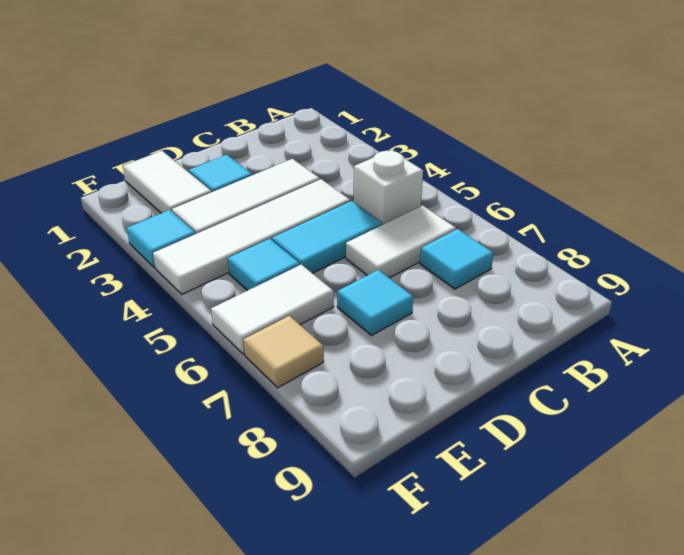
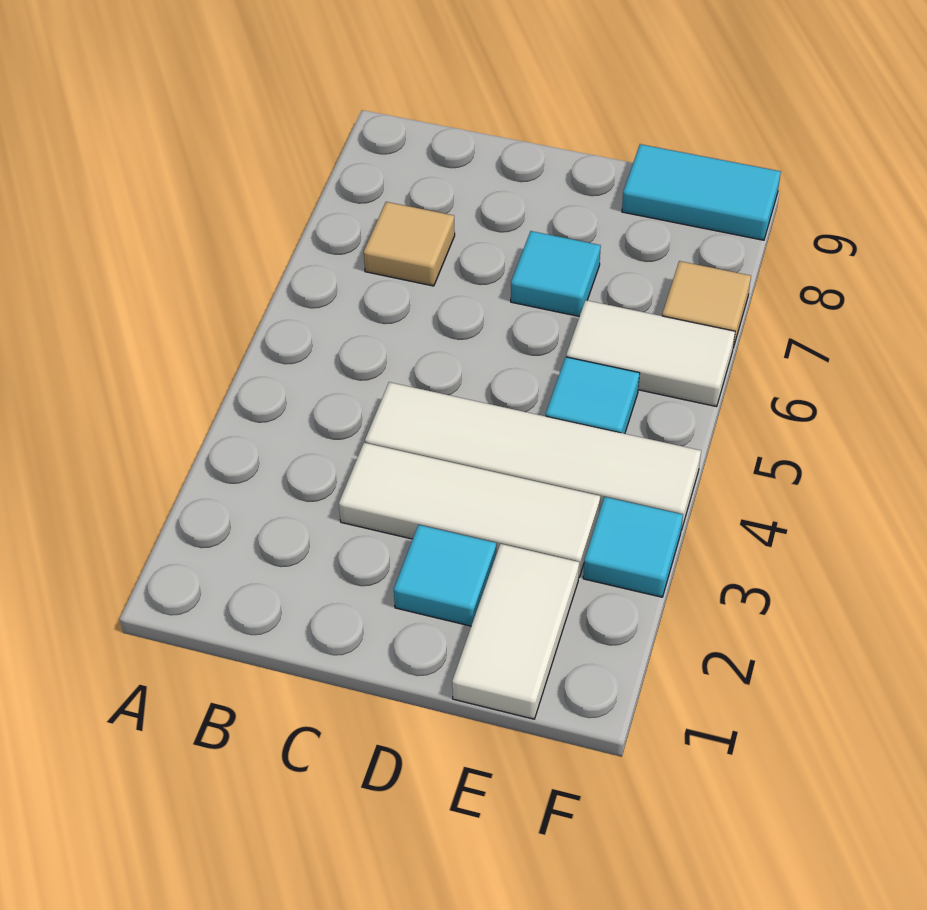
white 1x1 brick [354,150,423,224] -> none
white 1x2 tile [346,205,456,278] -> none
cyan 1x1 tile [420,229,493,289] -> tan 1x1 tile [364,202,455,286]
cyan 1x2 tile [272,201,383,273] -> cyan 1x2 tile moved to [622,144,781,240]

